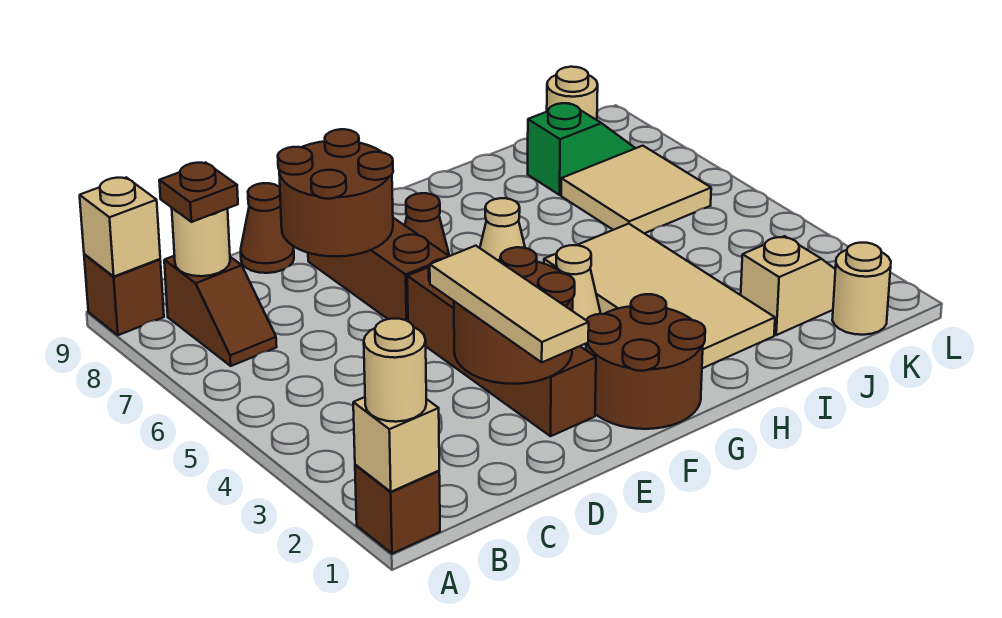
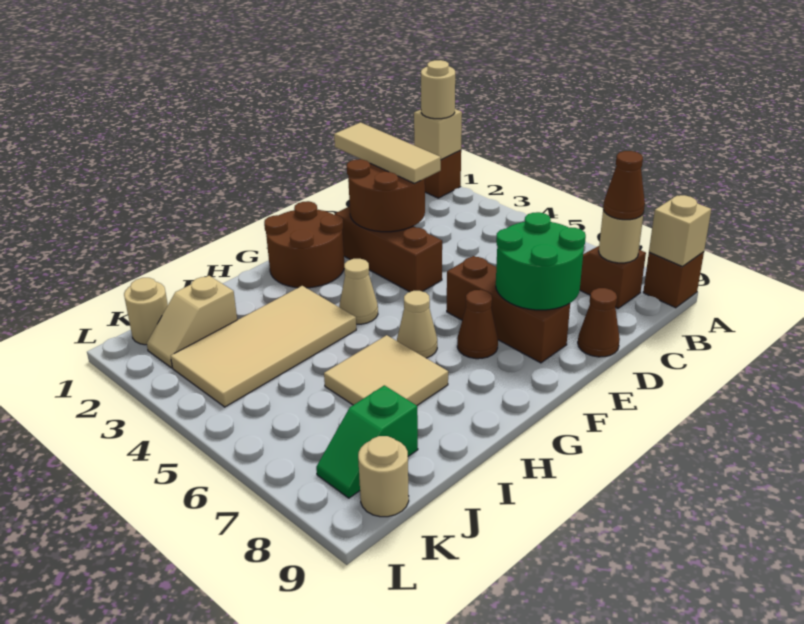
brown 1x1 plate [159,163,238,222] -> brown 1x1 cone [603,151,645,220]
brown 2x2 round brick [278,129,393,256] -> green 2x2 round brick [496,212,586,310]
brown 1x4 brick [407,259,596,436] -> brown 1x3 brick [335,206,442,292]
tan 2x4 tile [544,224,775,368] -> tan 2x4 tile turned to [171,286,356,407]
tan 2x2 tile [561,146,711,233] -> tan 2x2 tile moved to [324,335,448,405]

